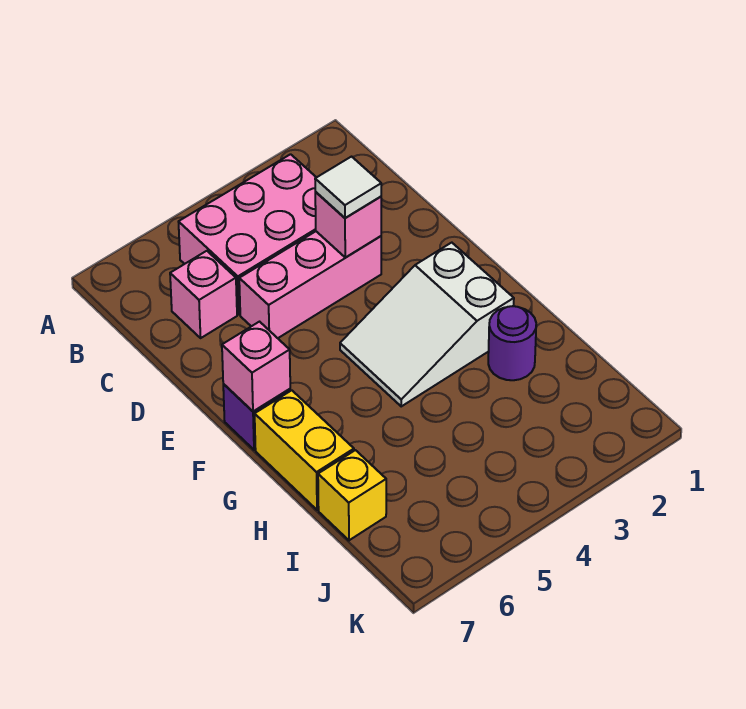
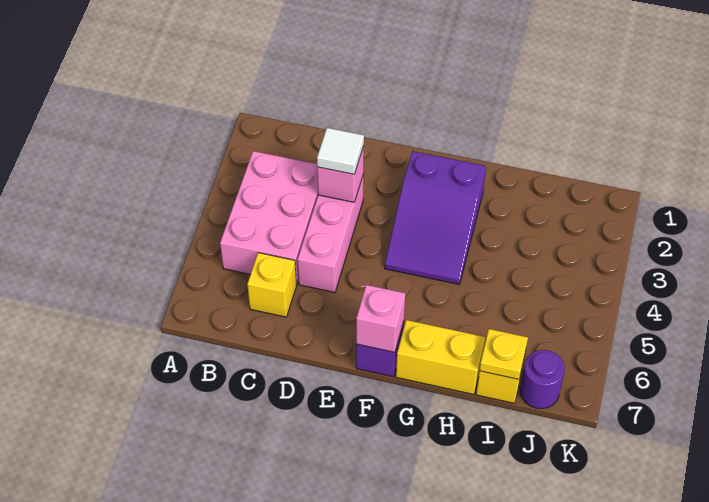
pink 1x1 brick [170,251,237,338] -> yellow 1x1 brick [247,253,297,317]
white 2x3 slope [340,243,514,406] -> purple 2x3 slope [385,151,486,284]
purple 1x1 round brick [488,306,536,380] -> purple 1x1 round brick moved to [520,350,565,409]
none -> yellow 1x1 plate [479,329,528,379]

